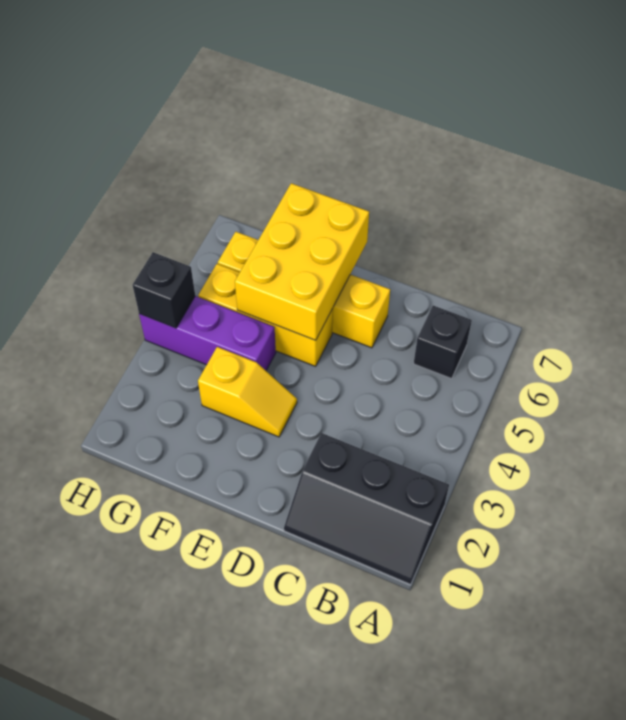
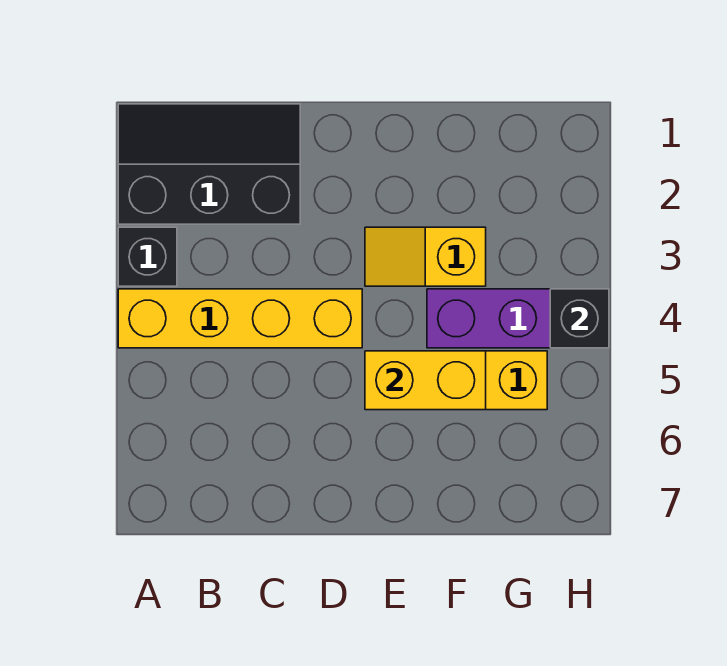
black 1x1 brick [414,306,472,379] -> black 1x1 brick moved to [118,227,177,286]
yellow 1x4 brick [218,232,390,348] -> yellow 1x4 brick moved to [118,289,362,348]
yellow 2x3 brick [235,183,369,340] -> yellow 1x2 brick [365,351,486,410]

